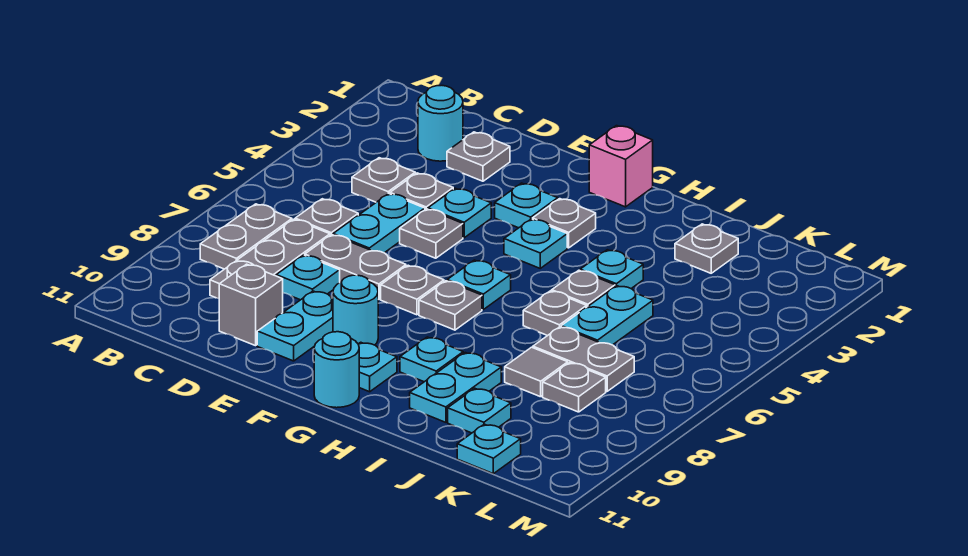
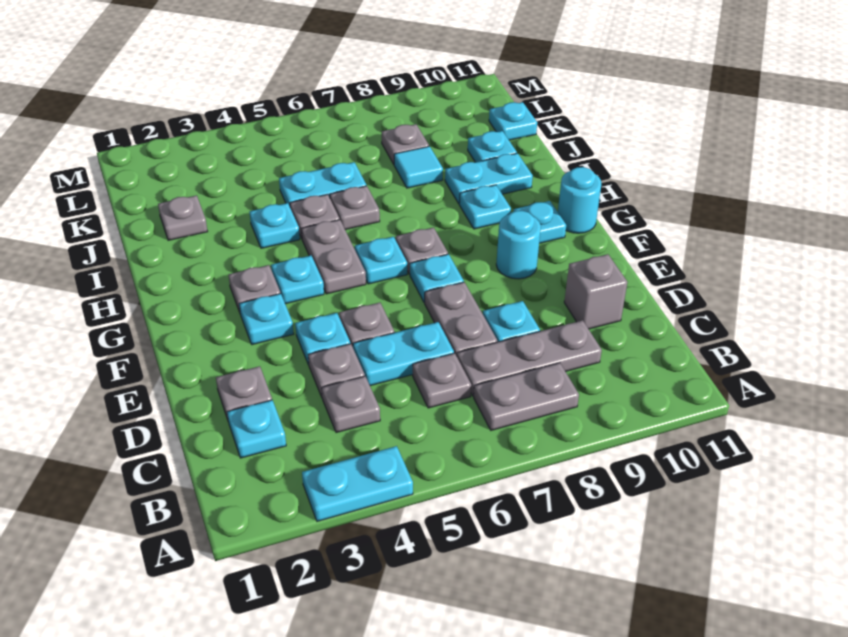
cyan 1x1 round brick [418,86,463,161] -> cyan 1x1 plate [227,400,286,458]
cyan 1x2 plate [257,291,333,361] -> cyan 1x2 plate moved to [302,446,413,521]
grey 1x1 plate [381,265,444,315] -> cyan 1x1 plate [410,254,464,303]
pink 1x1 brick [589,126,653,207] -> none
grey 1x2 plate [533,327,634,391] -> grey 1x2 plate moved to [301,220,366,294]
grey 1x1 tile [505,347,568,397] -> cyan 1x1 tile [394,146,443,188]

